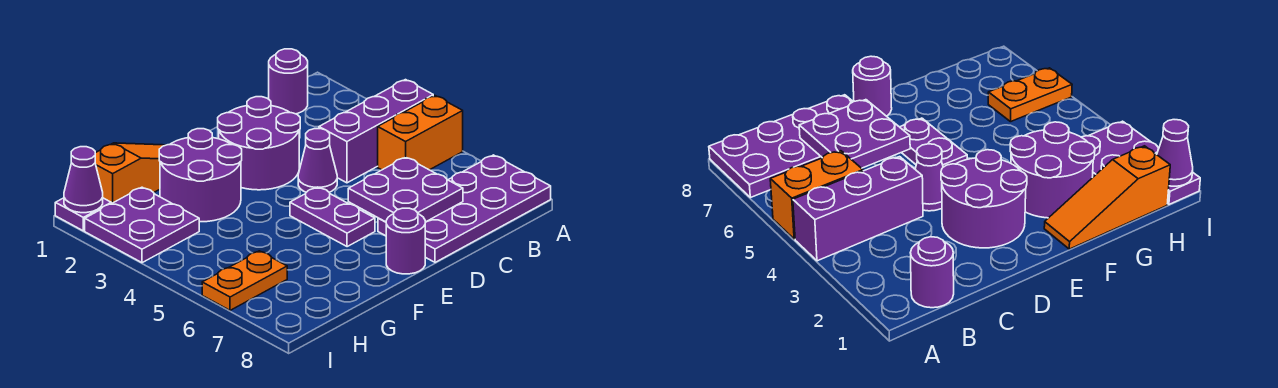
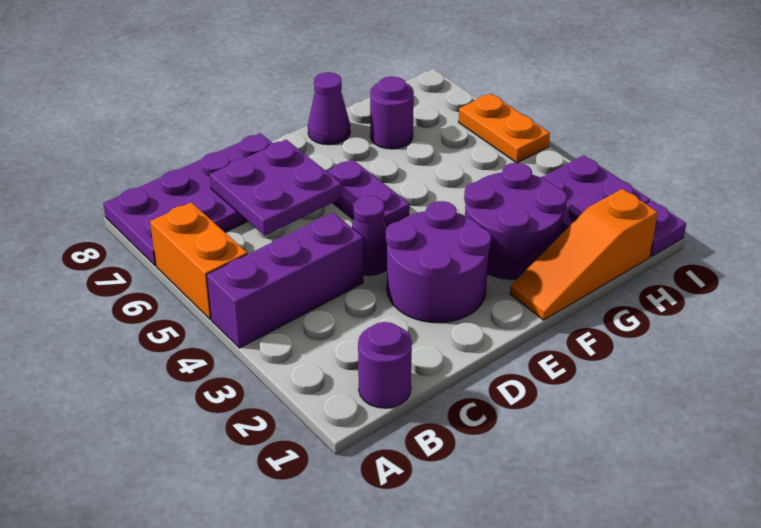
orange 1x2 brick [378,95,463,170] -> orange 1x2 brick turned to [150,202,247,319]
purple 1x1 round brick [386,208,425,274] -> purple 1x1 round brick moved to [370,76,414,149]
orange 1x2 plate [202,251,287,310] -> orange 1x2 plate turned to [459,94,550,163]
purple 1x1 cone [64,147,103,213] -> purple 1x1 cone moved to [308,72,350,145]

